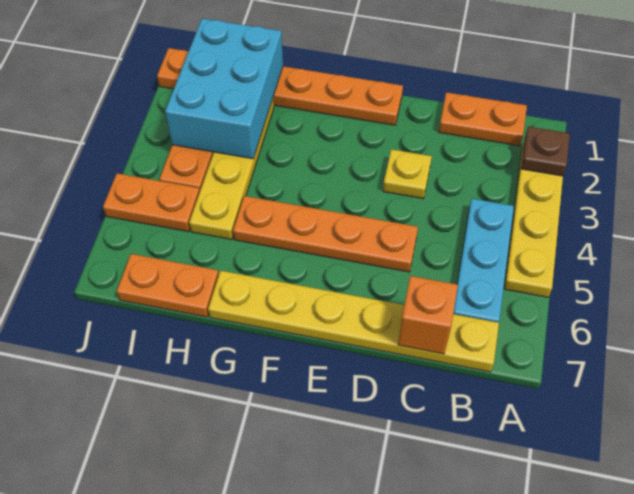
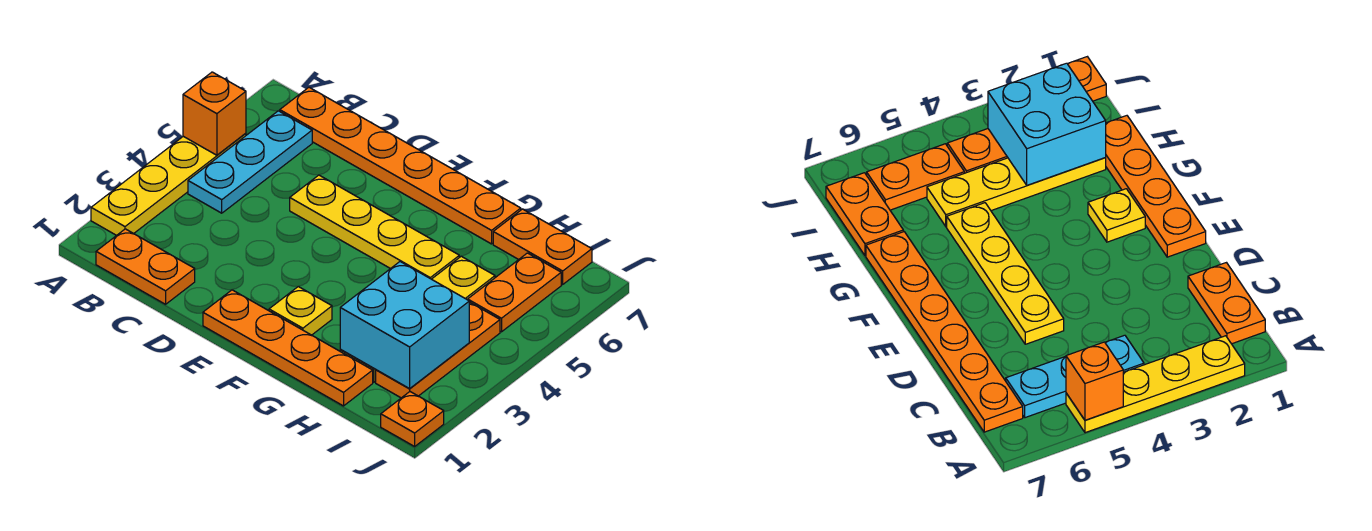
brown 1x1 plate [521,127,570,176] -> none
yellow 1x6 plate [208,271,499,372] -> orange 1x6 plate [280,87,521,244]
orange 1x1 brick [398,276,458,354] -> orange 1x1 brick moved to [183,72,246,155]
yellow 1x1 plate [383,149,432,199] -> yellow 1x1 plate moved to [269,287,332,335]
orange 1x4 plate [233,196,418,272] -> yellow 1x4 plate [290,175,459,279]
cyan 2x3 brick [165,19,283,159] -> cyan 2x2 brick [340,262,469,389]
orange 1x2 plate [103,173,200,232] -> orange 1x2 plate turned to [468,253,561,332]

